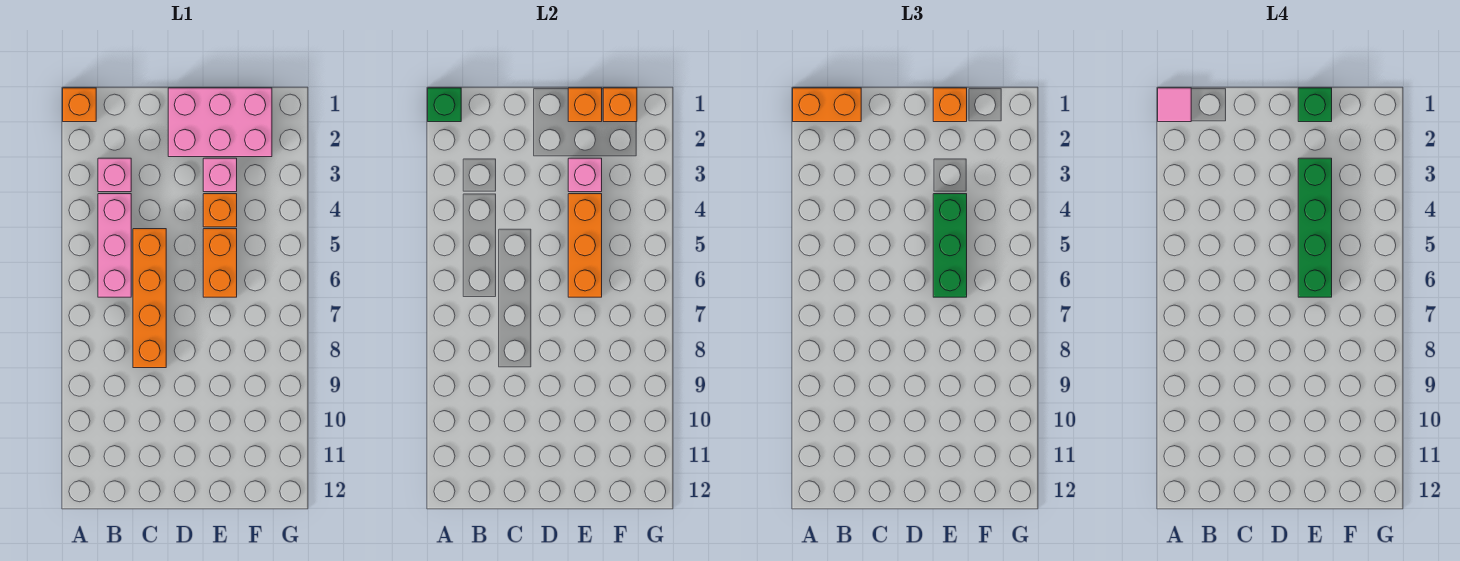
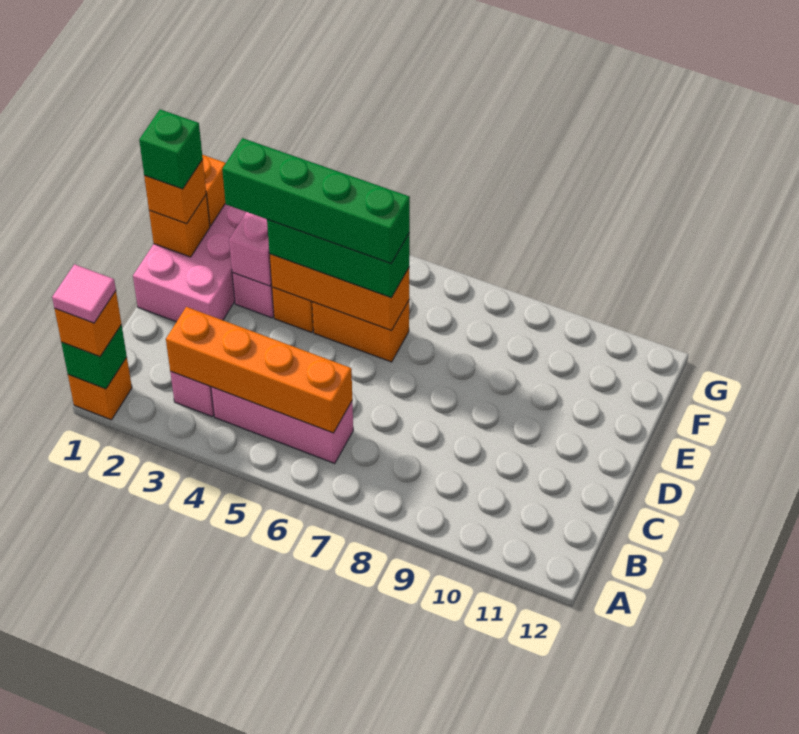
orange 1x2 brick [793,88,861,122] -> orange 1x1 brick [55,291,121,357]
orange 1x4 brick [133,229,166,368] -> orange 1x4 brick moved to [166,307,352,433]

